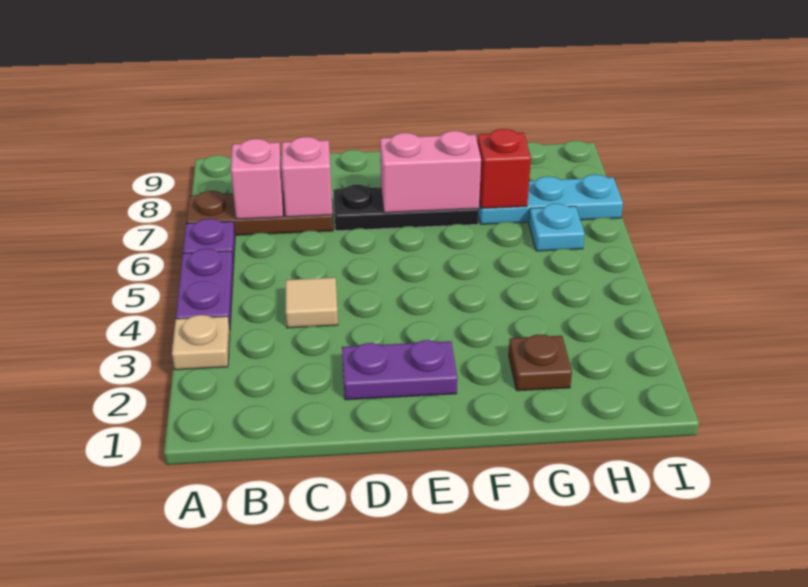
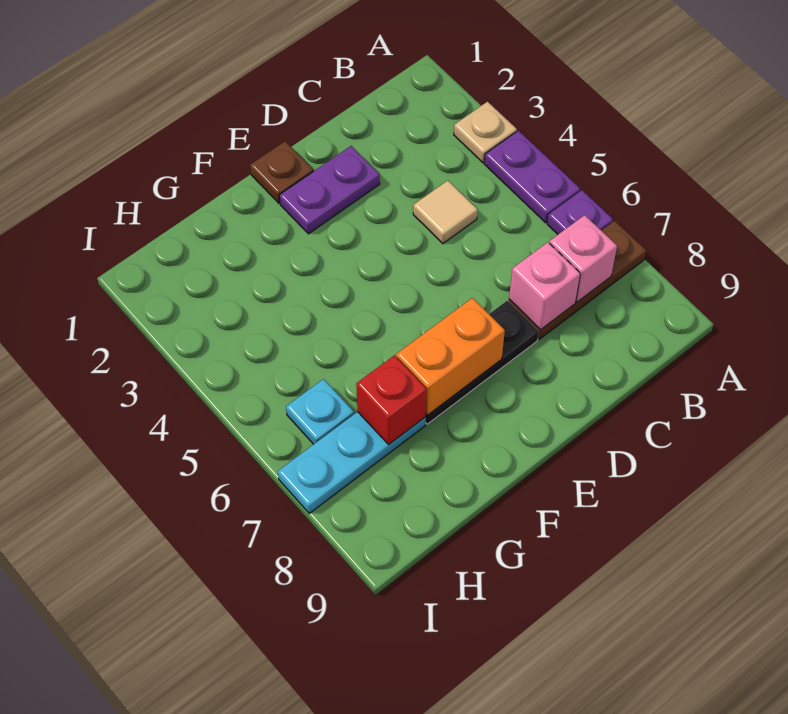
pink 1x2 brick [380,131,481,213] -> orange 1x2 brick [396,298,505,415]
brown 1x1 plate [509,334,572,391] -> brown 1x1 plate moved to [250,141,313,203]

